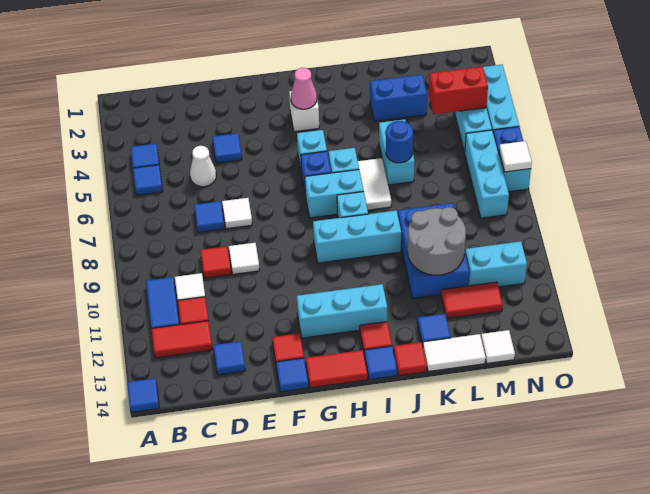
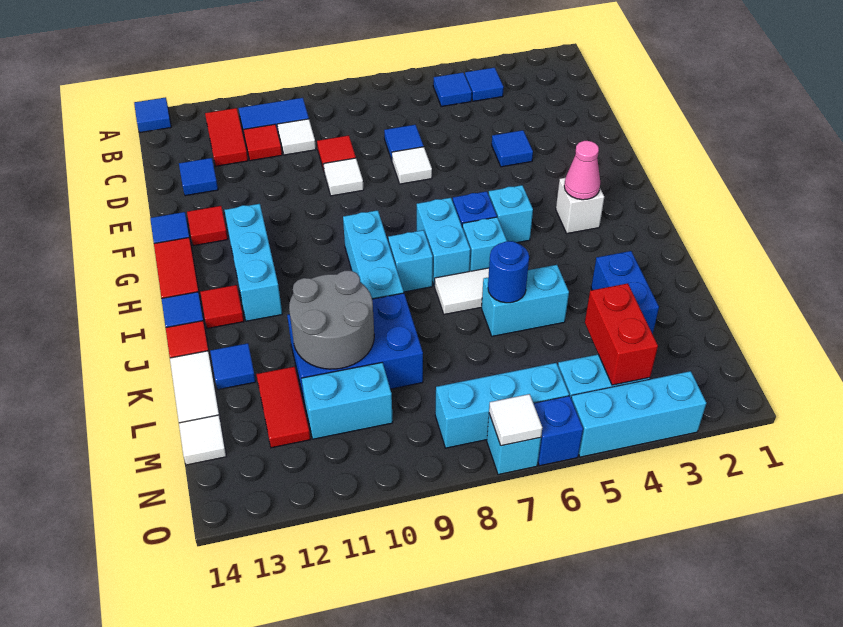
white 1x1 cone [190,146,216,187] -> none
cyan 1x2 brick [465,241,527,287] -> cyan 1x2 brick turned to [302,363,393,439]

